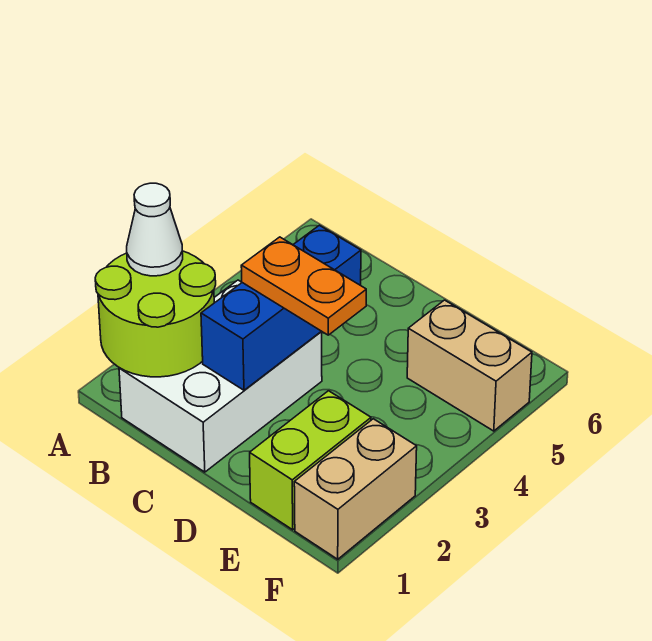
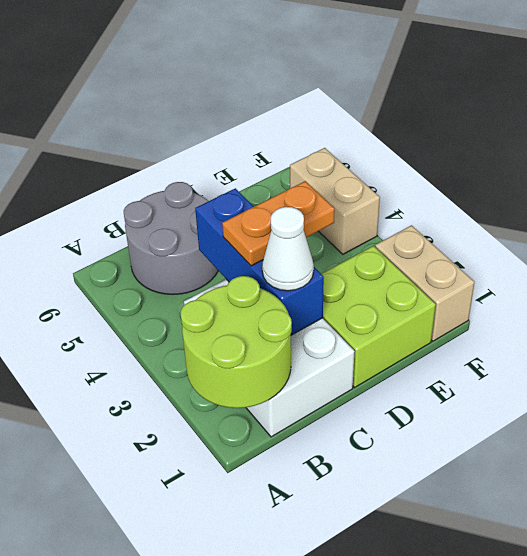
white 1x1 cone [127,183,183,276] -> white 1x1 cone moved to [262,207,314,291]
none -> grey 2x2 round brick [124,182,218,294]
lime 1x2 brick [250,391,371,530] -> lime 2x2 brick [322,246,436,388]
tan 1x2 brick [407,300,532,431] -> tan 1x2 brick turned to [290,148,380,254]

